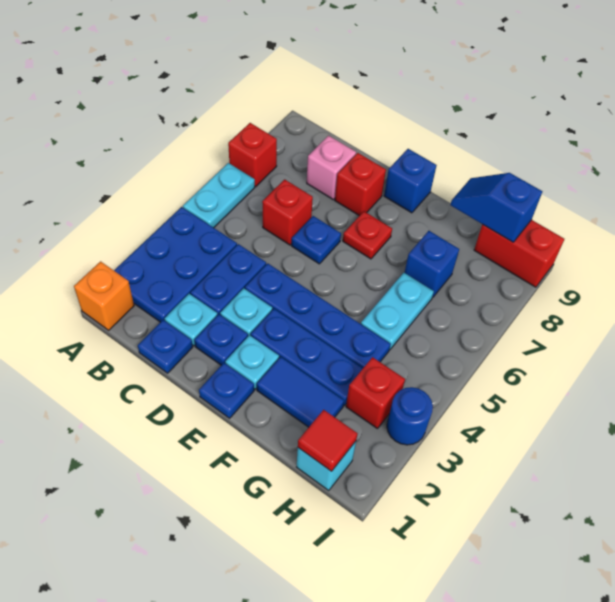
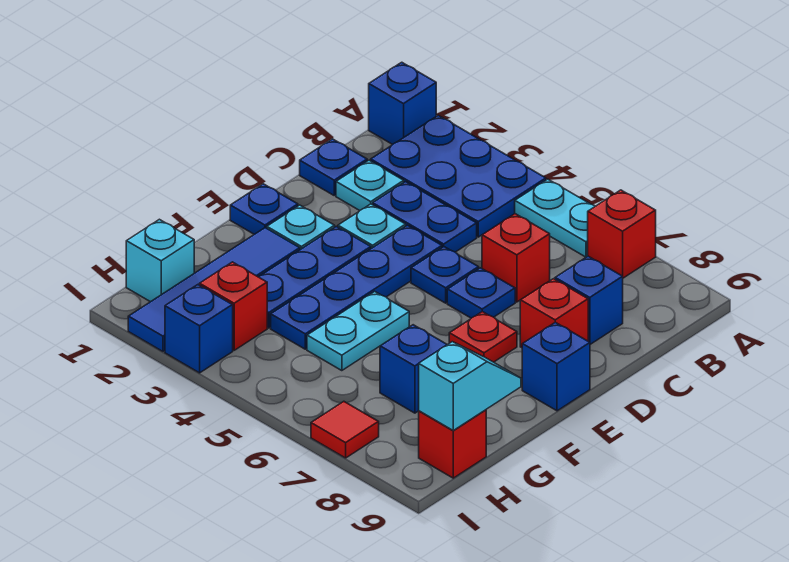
orange 1x1 brick [74,261,134,330] -> blue 1x1 brick [369,62,436,145]
pink 1x1 brick [307,136,356,199] -> blue 1x1 brick [555,256,623,344]
blue 1x1 plate [195,314,248,365] -> blue 1x1 plate moved to [411,247,479,303]
blue 1x2 tile [257,357,344,427] -> blue 1x4 tile [128,228,300,352]
cyan 1x2 plate [361,273,434,349] -> cyan 1x2 plate turned to [307,291,409,371]
blue 1x2 slope [451,173,542,242] -> cyan 1x2 slope [419,342,521,430]
red 1x1 tile [298,410,358,471] -> red 1x1 tile moved to [311,401,379,458]
red 1x2 brick [474,220,564,287] -> red 1x1 brick [419,410,486,478]
blue 1x1 round brick [387,387,433,445] -> blue 1x1 brick [165,285,233,373]

